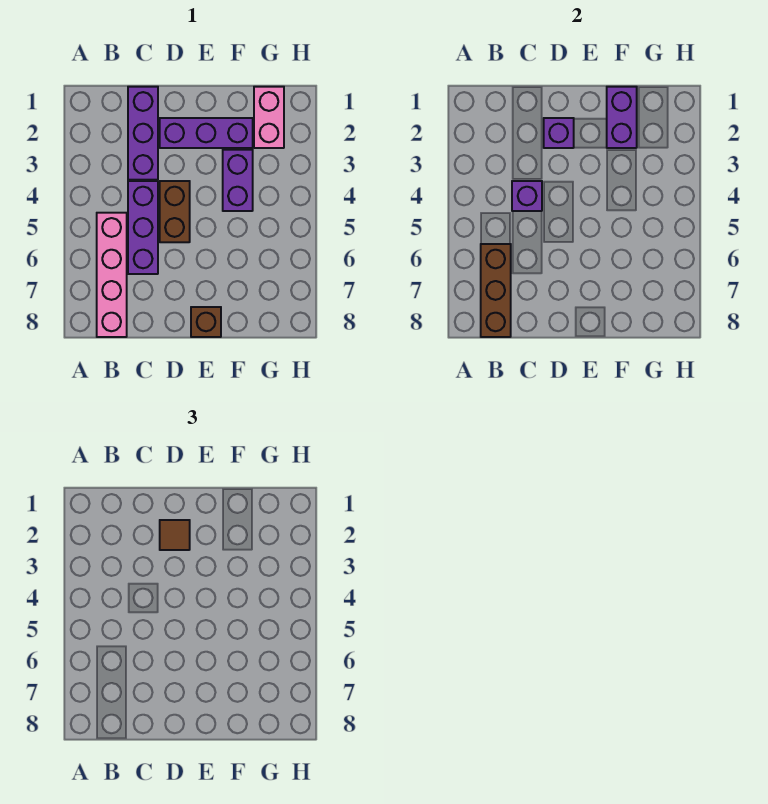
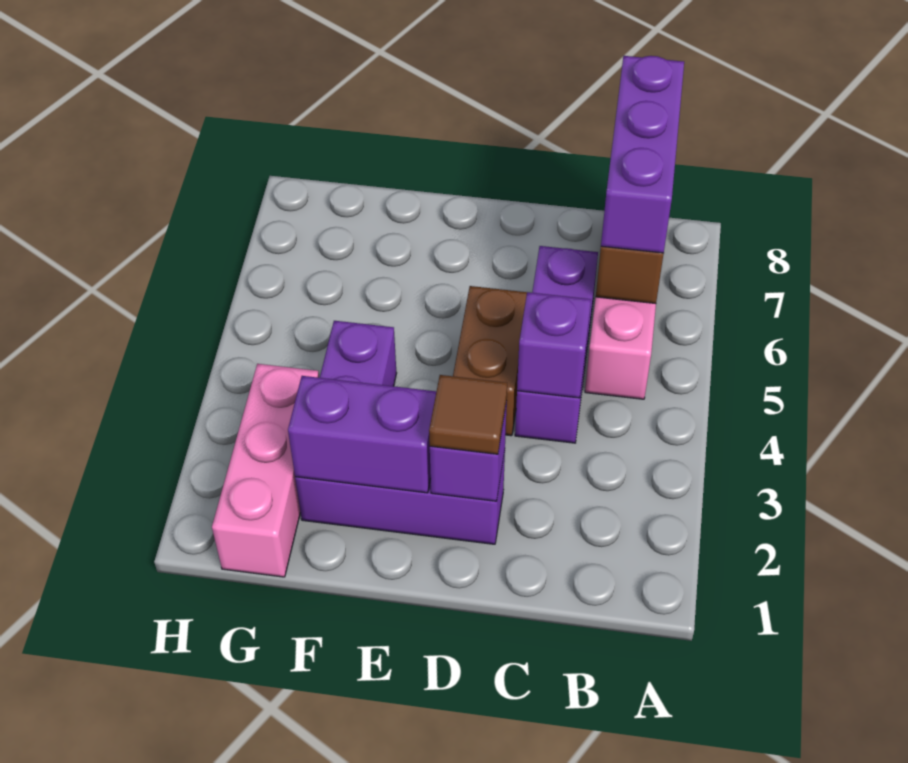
purple 1x3 brick [128,87,158,180] -> purple 1x3 brick moved to [601,56,684,253]
brown 1x1 brick [191,307,221,337] -> none
purple 1x2 brick [607,87,637,148] -> purple 1x2 brick turned to [288,376,436,493]
pink 1x2 brick [254,87,284,148] -> pink 1x3 brick [212,364,319,577]

